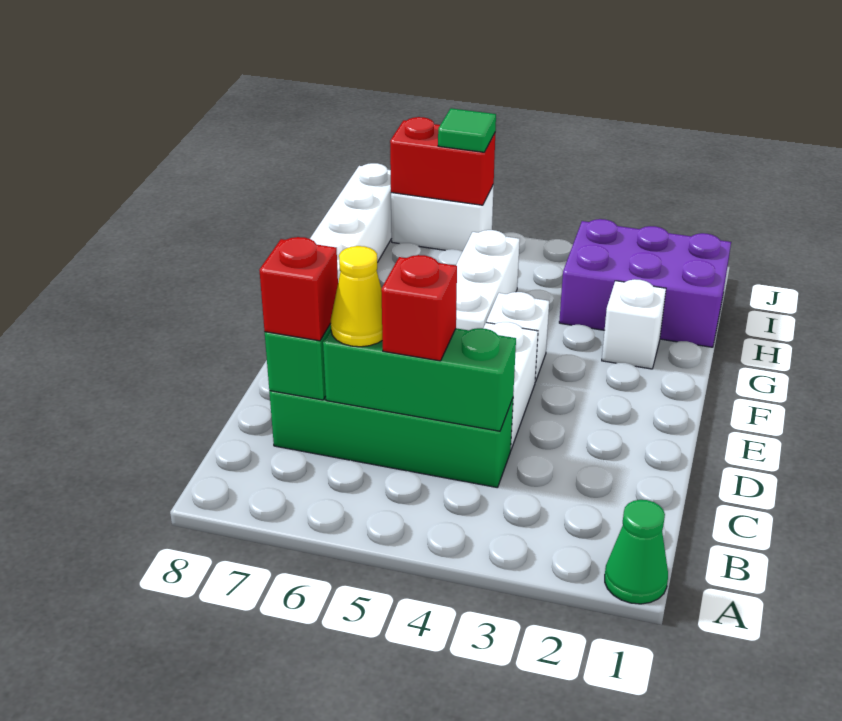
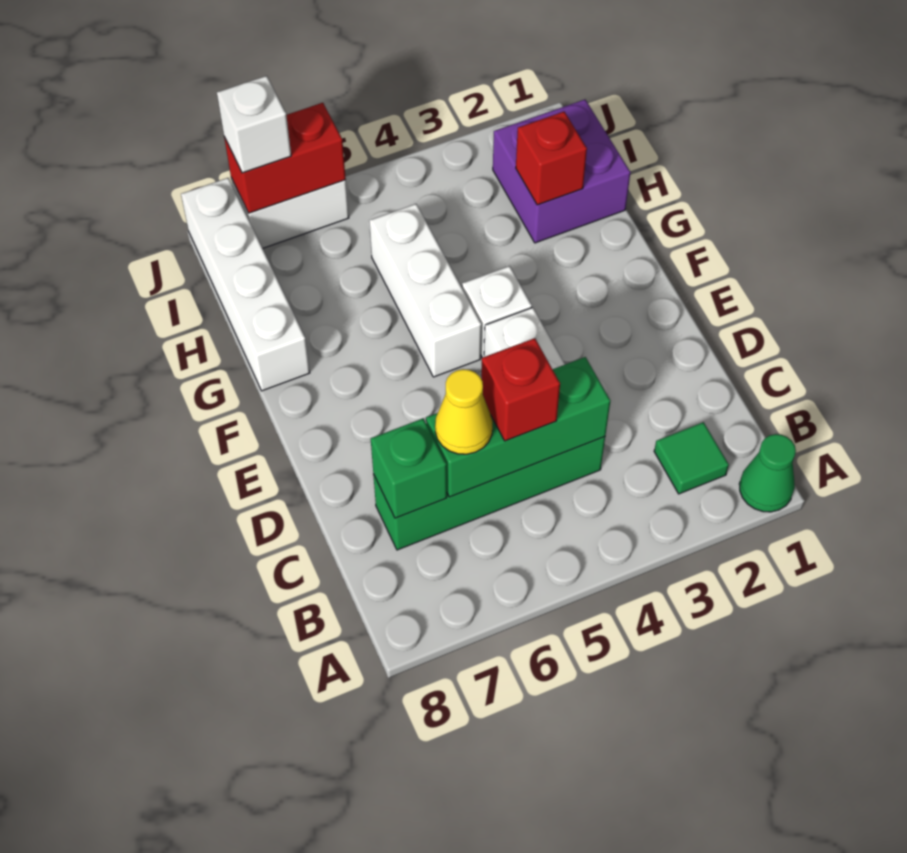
red 1x1 brick [259,237,338,341] -> red 1x1 brick moved to [516,112,587,205]
white 1x1 brick [602,279,666,369] -> white 1x1 brick moved to [217,76,291,173]
purple 2x3 brick [559,219,731,347] -> purple 2x2 brick [493,100,630,243]
green 1x1 tile [438,108,496,152] -> green 1x1 tile moved to [654,422,729,494]

